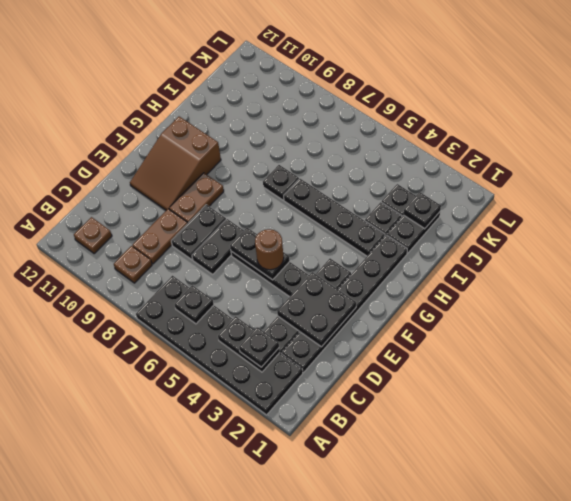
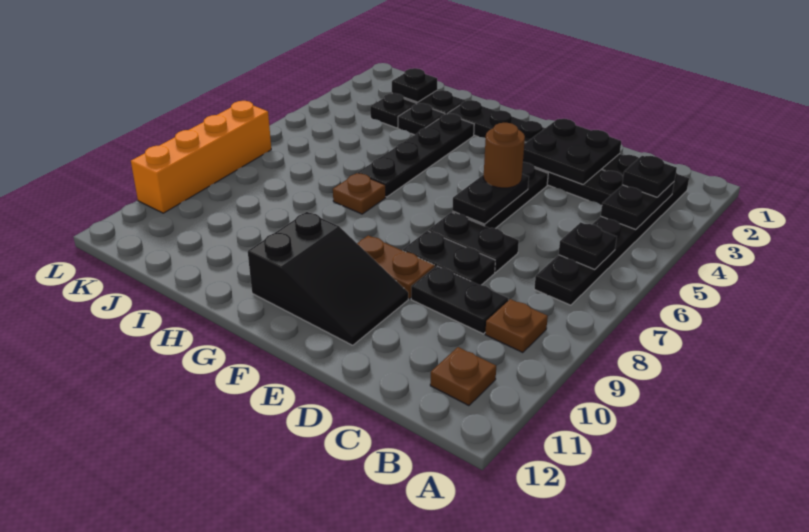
black 2x6 plate [136,276,303,415] -> black 1x6 plate [534,173,689,305]
brown 1x2 plate [132,209,188,264] -> black 1x2 plate [411,266,508,334]
brown 2x3 slope [130,117,221,210] -> black 2x3 slope [248,212,408,345]
black 1x1 plate [263,165,299,200] -> brown 1x1 plate [333,173,386,214]
none -> orange 1x4 brick [131,101,271,213]

